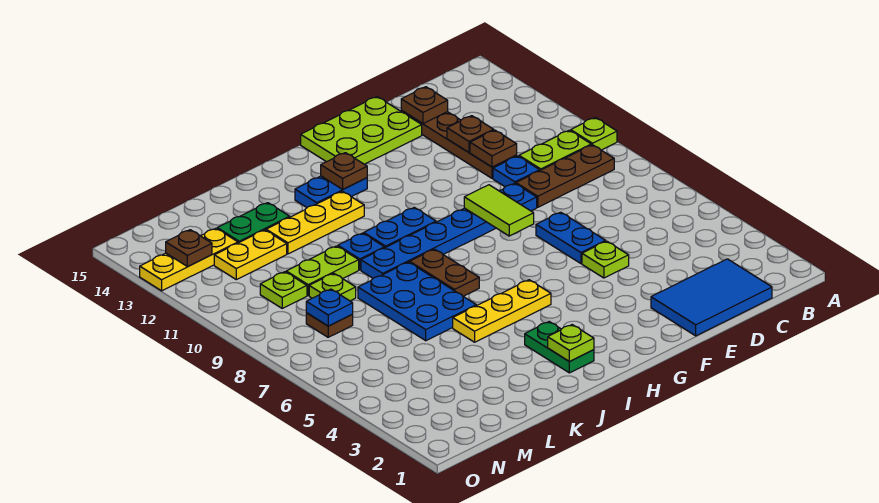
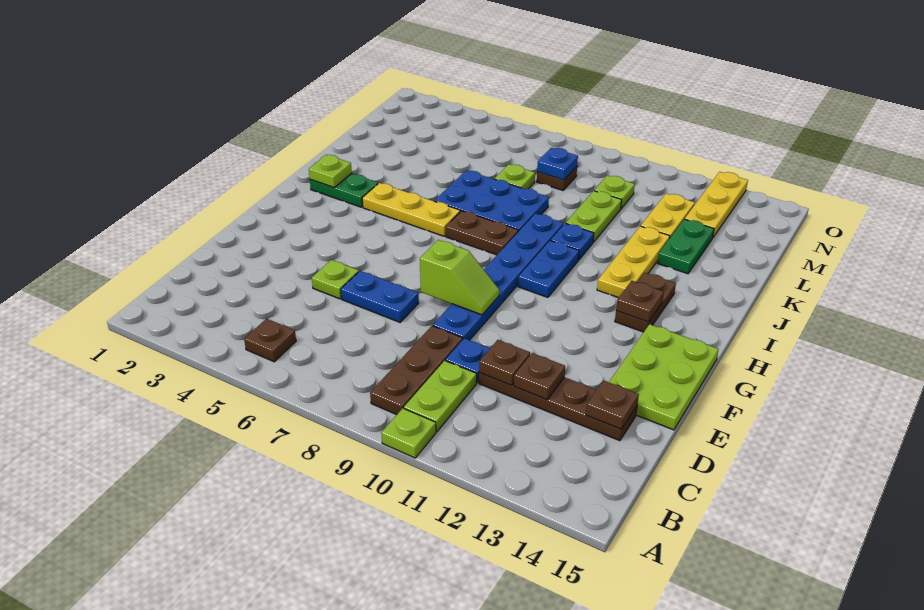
blue 2x3 tile [651,259,772,336] -> none
lime 1x2 tile [464,185,534,236] -> lime 1x2 slope [420,240,499,315]
yellow 1x3 plate [453,280,551,342] -> yellow 1x3 plate turned to [362,183,460,236]
blue 1x2 plate [295,176,367,207] -> brown 1x2 plate [615,273,676,332]
lime 1x1 plate [309,273,356,301] -> lime 1x1 plate moved to [494,164,535,189]
brown 1x1 plate [166,230,212,267] -> brown 1x1 plate moved to [244,319,296,362]

